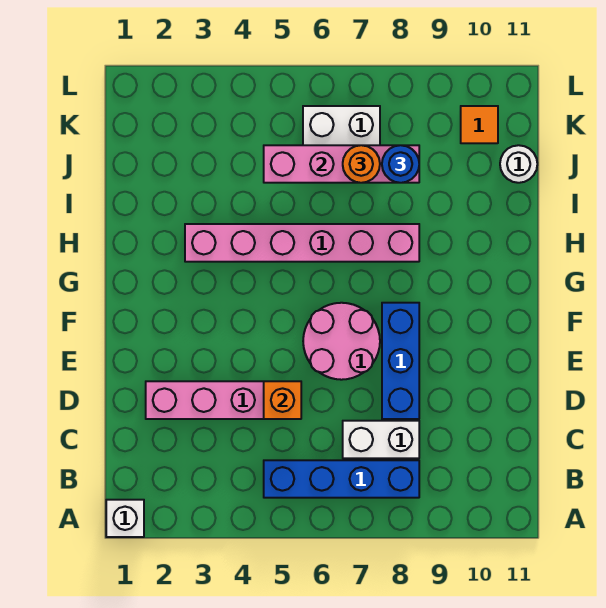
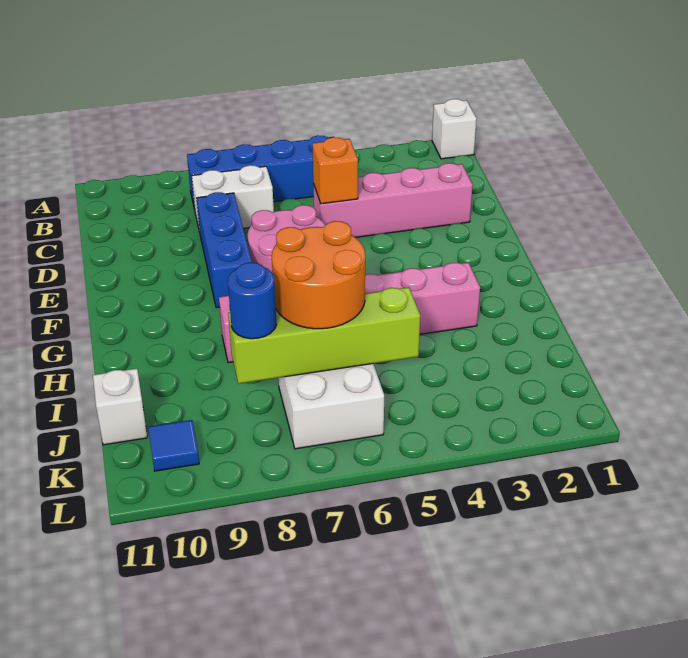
pink 1x4 brick [264,145,419,183] -> lime 1x4 brick [228,287,420,384]
orange 1x1 round brick [343,145,380,183] -> orange 2x2 round brick [271,221,365,329]
white 1x1 round brick [500,145,537,183] -> white 1x1 brick [93,369,147,445]
orange 1x1 tile [461,106,498,143] -> blue 1x1 tile [148,420,199,471]

